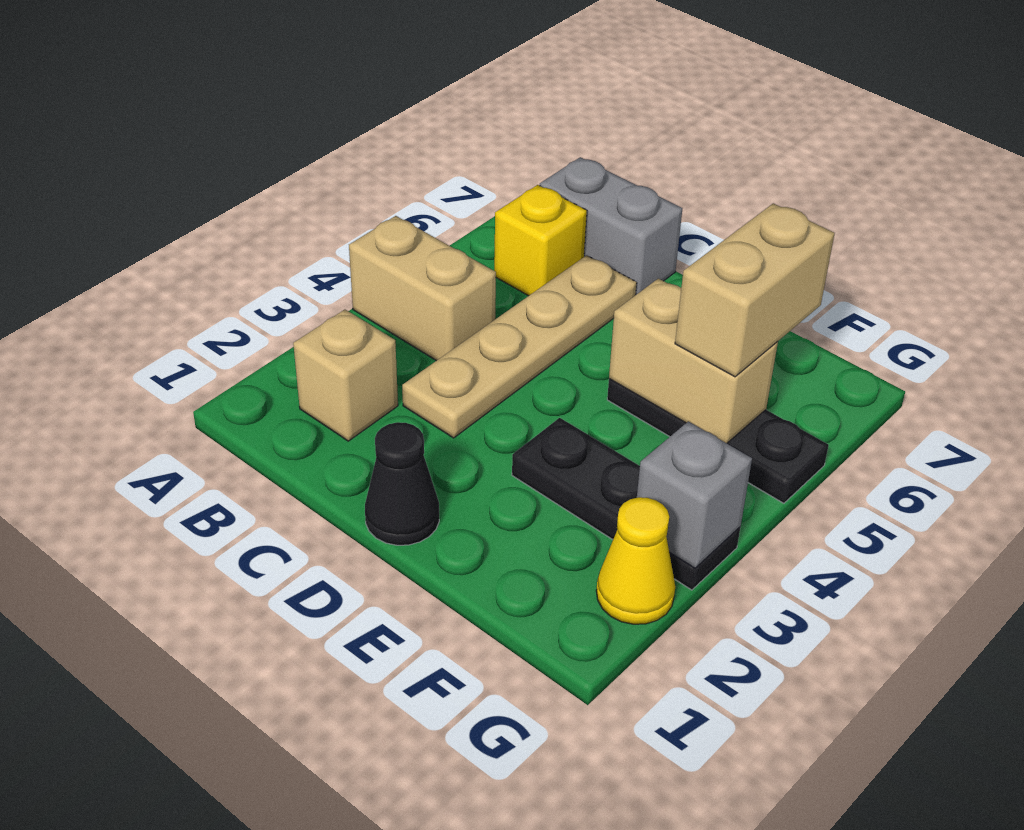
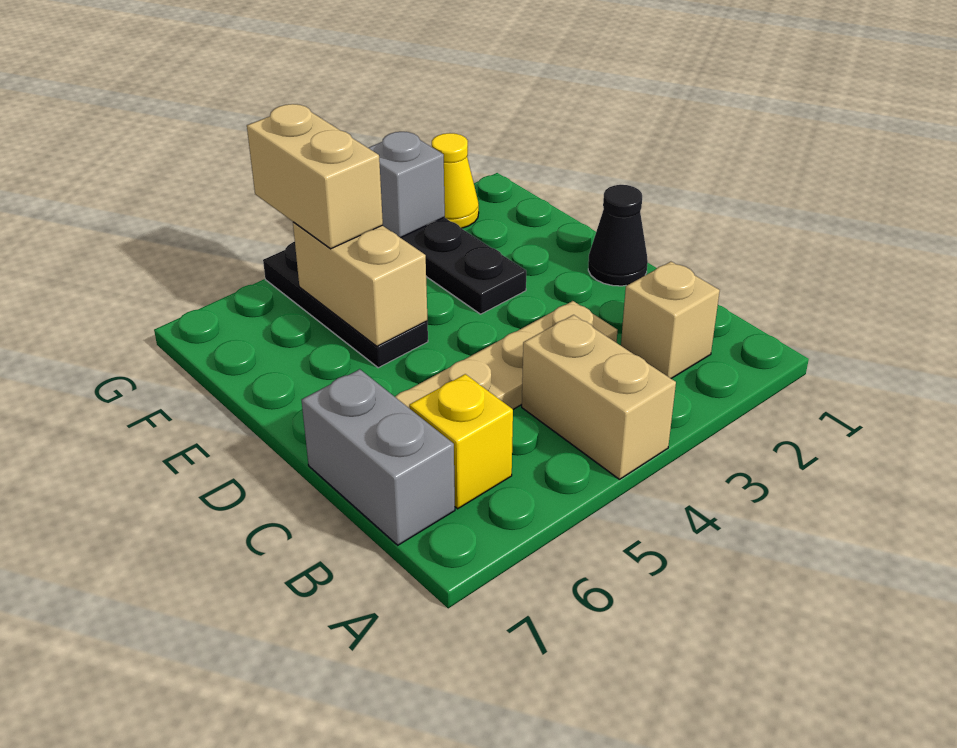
tan 1x2 brick [675,203,835,377] -> tan 1x2 brick turned to [247,104,383,249]

